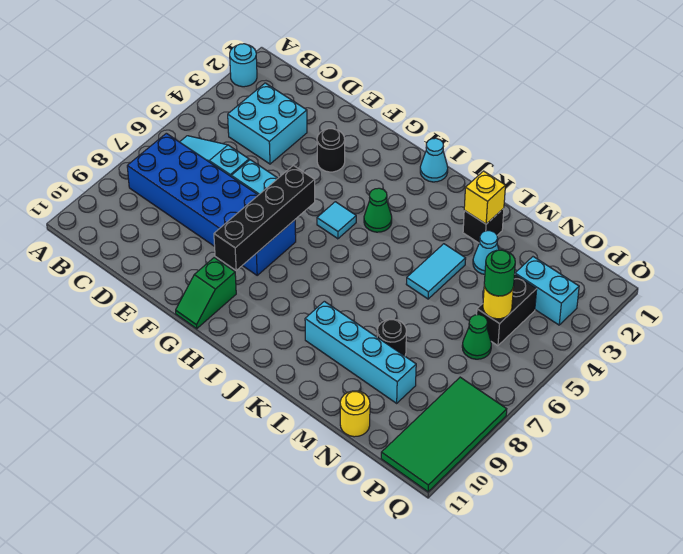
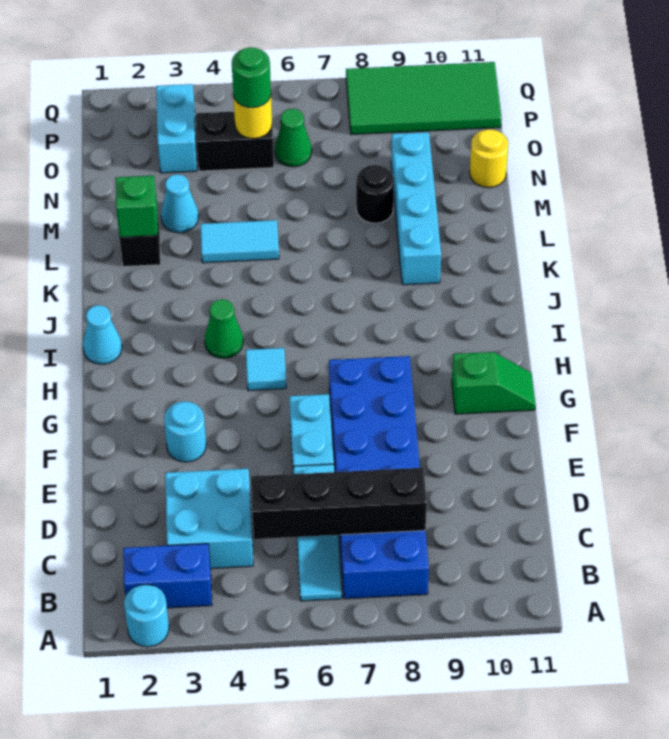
none -> blue 1x2 brick [123,544,212,608]
black 1x1 round brick [317,129,345,172] -> cyan 1x1 round brick [164,401,206,462]
black 1x4 brick [214,165,315,270] -> black 1x4 brick moved to [251,468,427,539]
yellow 1x1 brick [464,171,506,224] -> green 1x1 brick [116,176,158,237]

